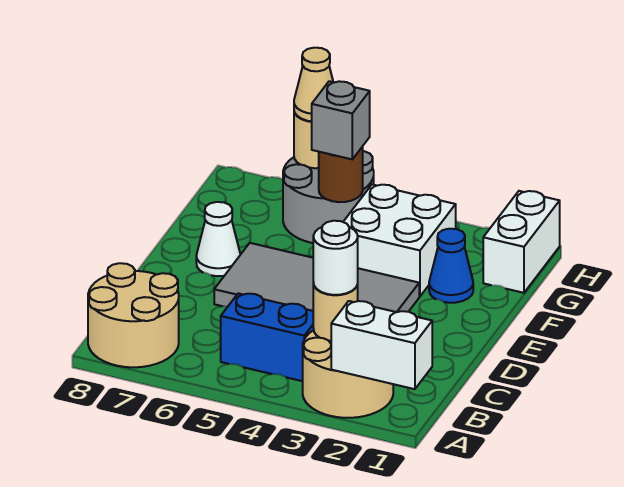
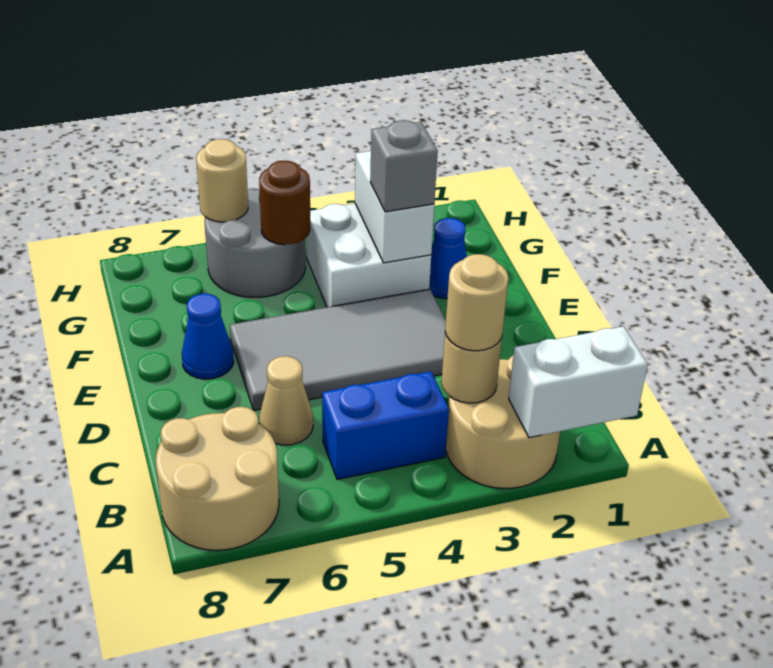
white 1x1 round brick [313,221,358,295] -> tan 1x1 round brick [445,254,508,351]
white 1x1 cone [196,202,240,276] -> blue 1x1 cone [182,294,234,379]
white 1x2 brick [483,191,560,293] -> white 1x2 brick moved to [355,151,434,263]
grey 1x1 brick [312,81,370,159] -> grey 1x1 brick moved to [370,120,438,212]
tan 1x1 cone [294,48,333,121] -> tan 1x1 cone moved to [259,356,313,445]

